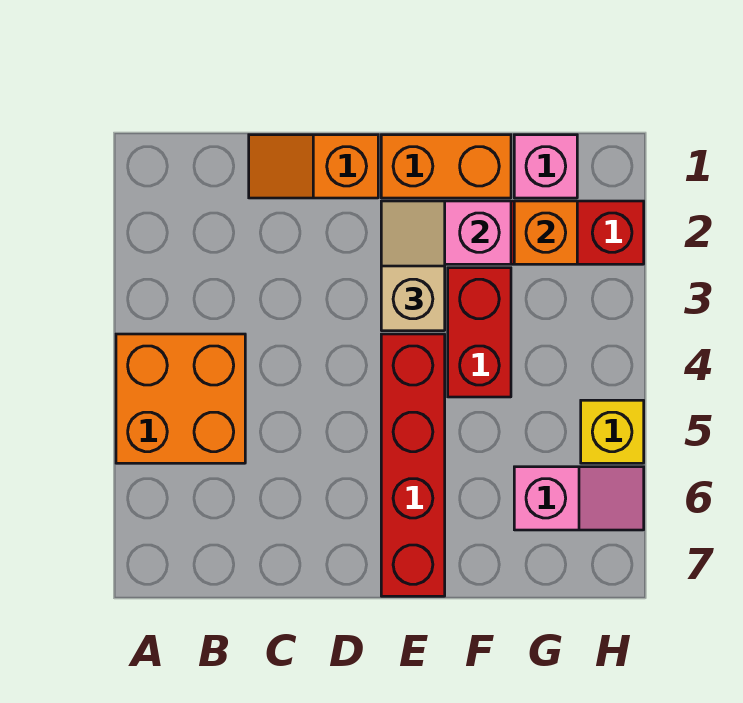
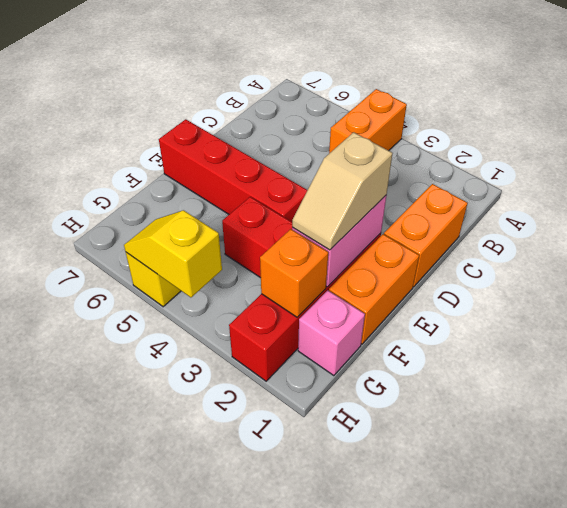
orange 2x2 brick [116,334,245,463] -> orange 1x2 brick [329,89,407,153]
orange 1x2 slope [249,135,378,198] -> orange 1x2 brick [384,184,468,287]
tan 1x2 slope [381,201,445,331] -> tan 1x2 slope turned to [292,132,393,250]
pink 1x2 slope [514,467,644,530] -> none
none -> yellow 1x2 slope [124,210,222,297]

